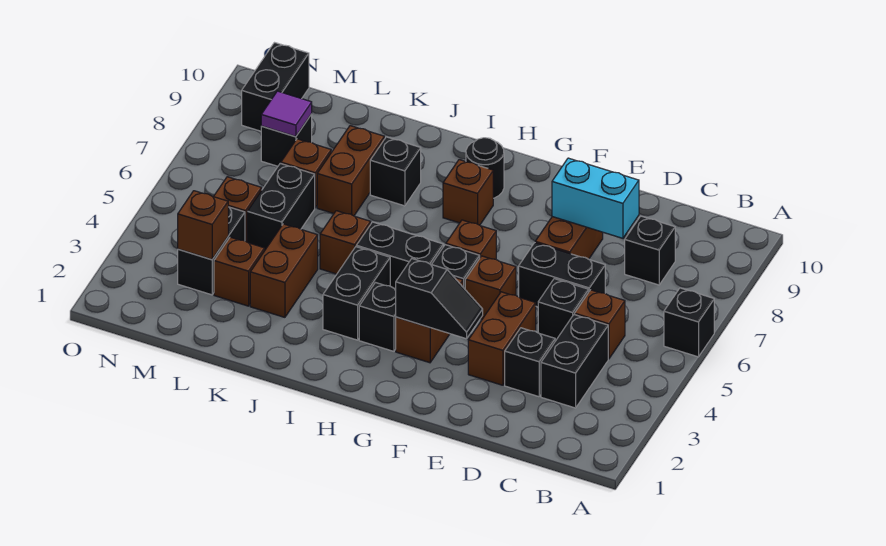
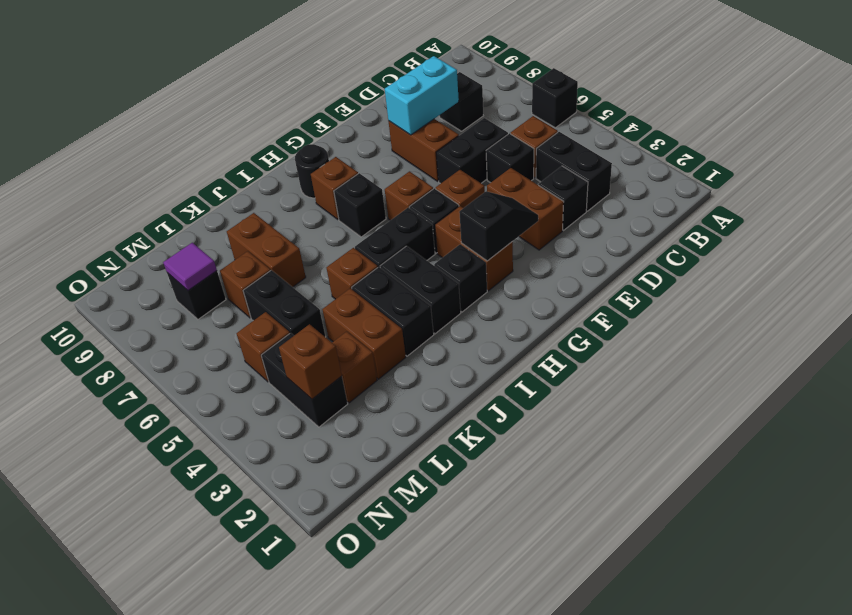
black 1x1 brick [370,137,421,206] -> black 1x1 brick moved to [334,173,386,237]
black 1x2 brick [242,43,309,131] -> black 1x2 brick moved to [352,267,434,356]

